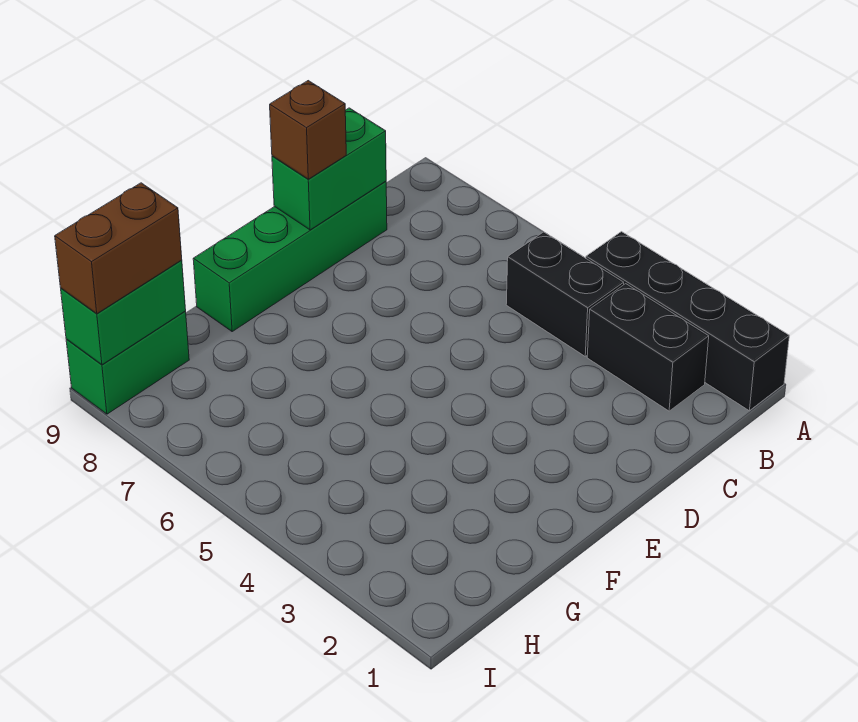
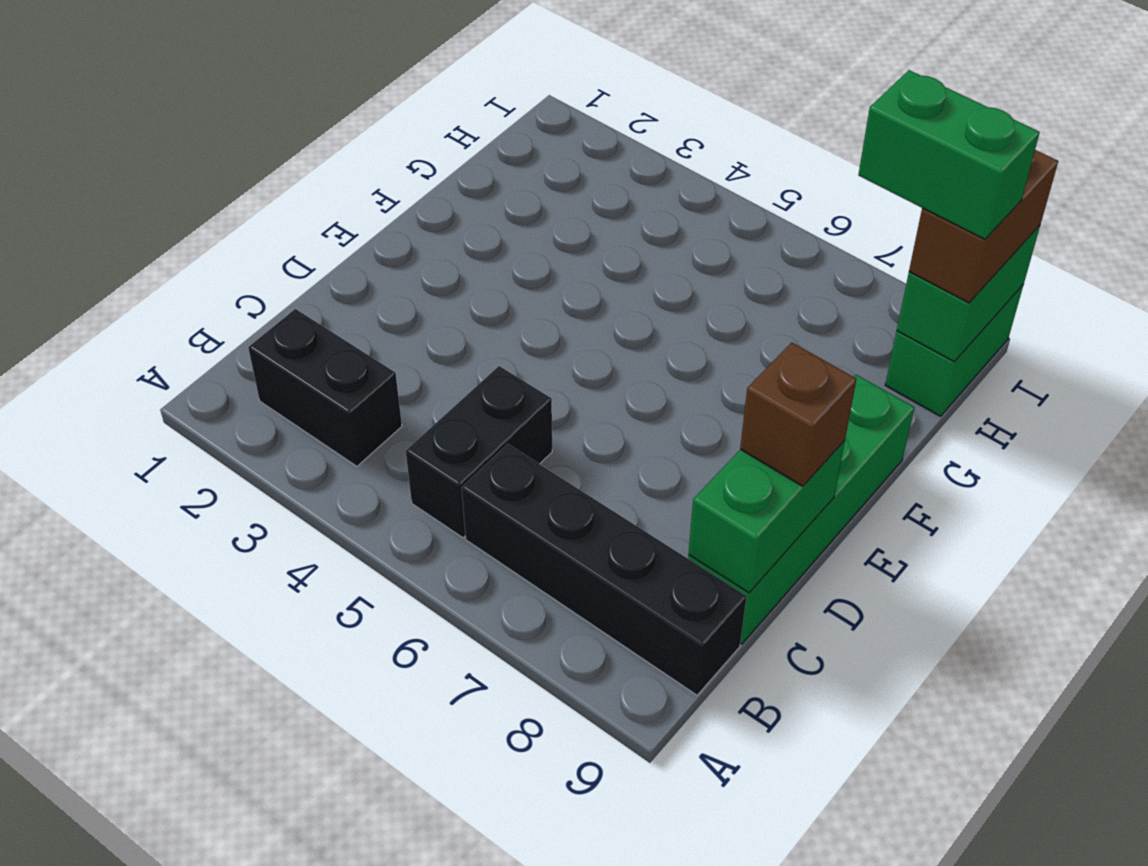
black 1x4 brick [586,232,789,411] -> black 1x4 brick moved to [462,444,747,695]
black 1x2 brick [506,232,624,356] -> black 1x2 brick turned to [406,366,552,538]
none -> green 1x2 brick [858,70,1040,240]

